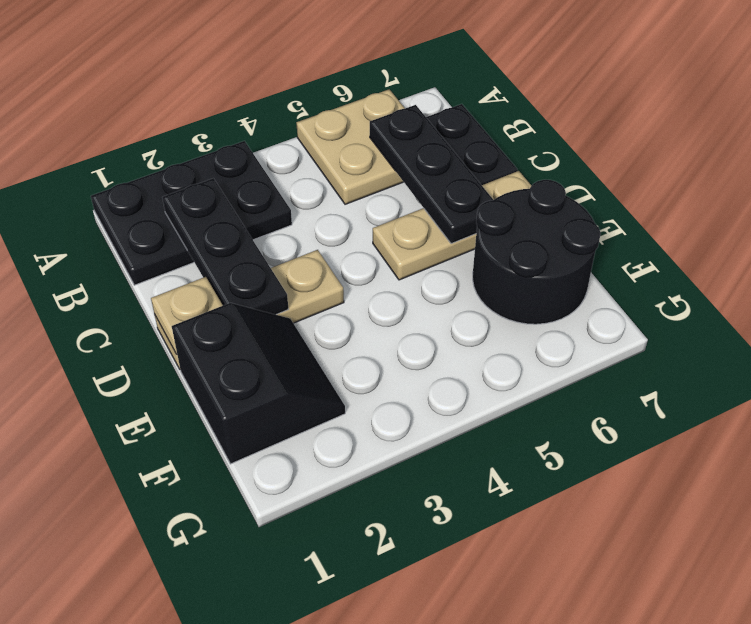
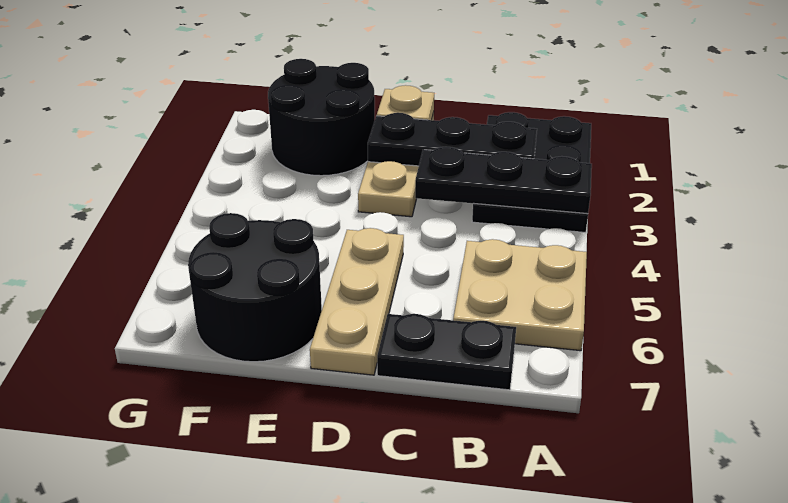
black 1x3 plate [370,105,493,244] -> black 1x3 plate moved to [415,147,592,214]
black 2x2 slope [172,303,345,464] -> black 2x2 round brick [268,59,375,176]

